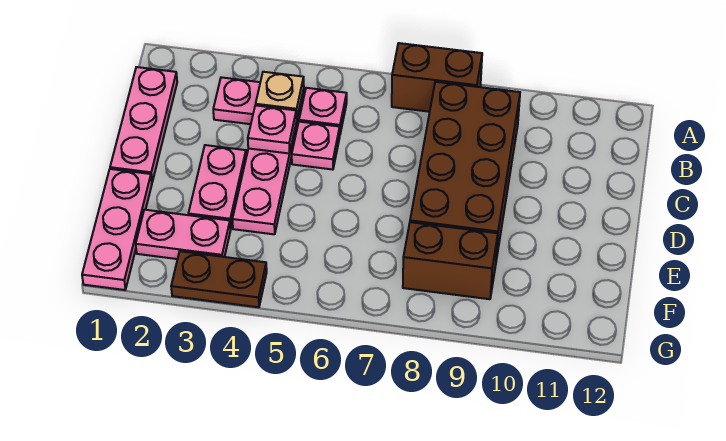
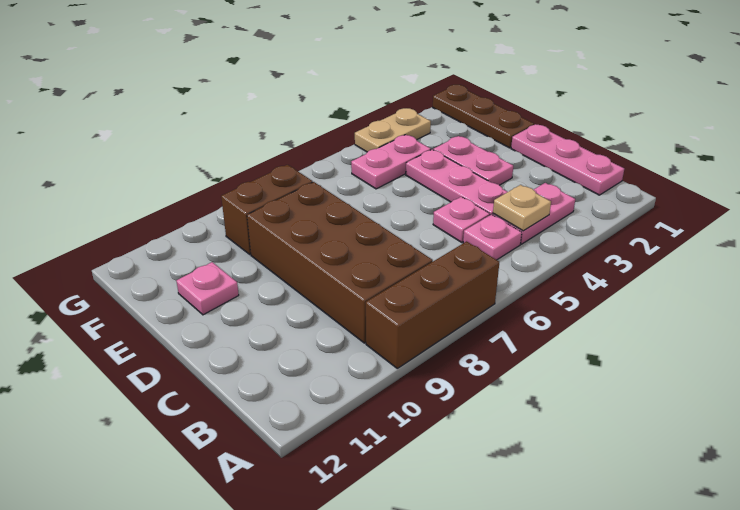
brown 1x2 brick [392,43,482,112] -> brown 1x3 brick [366,241,499,368]
pink 1x1 plate [248,105,297,154] -> pink 1x1 plate moved to [176,262,239,315]
pink 1x3 plate [82,169,152,290] -> brown 1x3 plate [433,85,534,148]
pink 1x2 plate [136,210,231,259] -> pink 1x2 plate moved to [351,135,431,189]
brown 1x2 plate [171,251,267,307] -> tan 1x2 plate [355,108,431,152]

